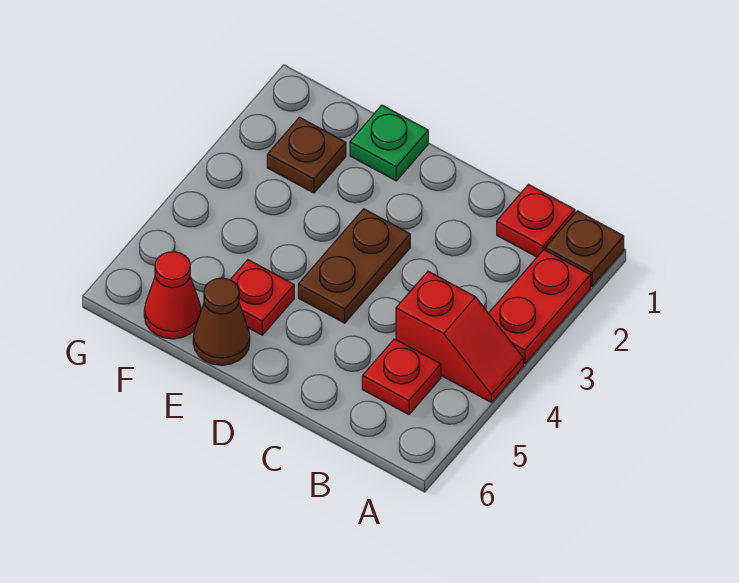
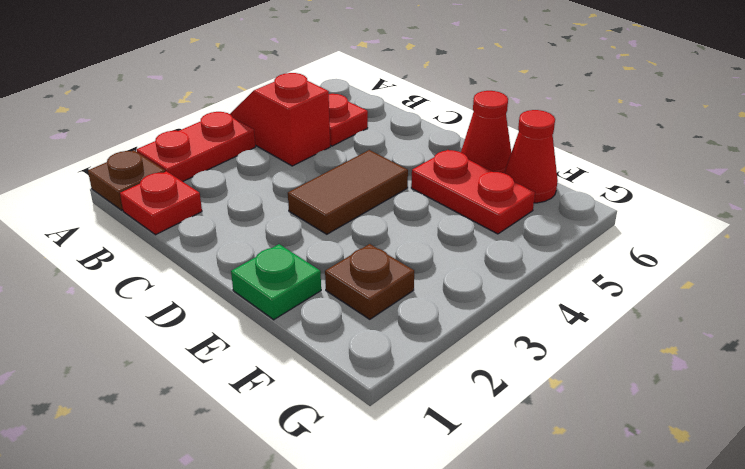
brown 1x2 plate [298,209,410,323] -> brown 1x2 tile [288,150,408,234]
red 1x1 plate [230,260,294,335] -> red 1x2 plate [411,150,535,234]
brown 1x1 cone [193,278,250,365] -> red 1x1 cone [461,91,511,173]

